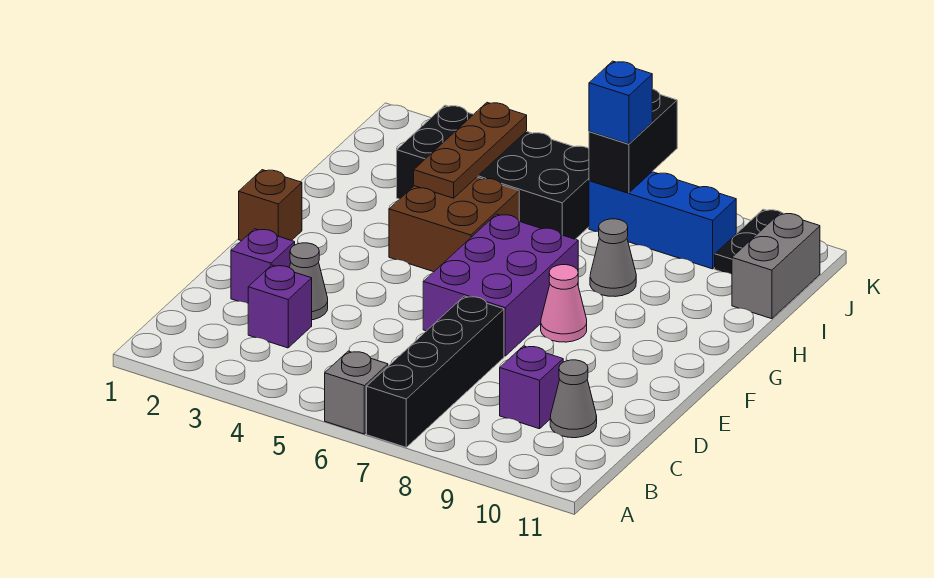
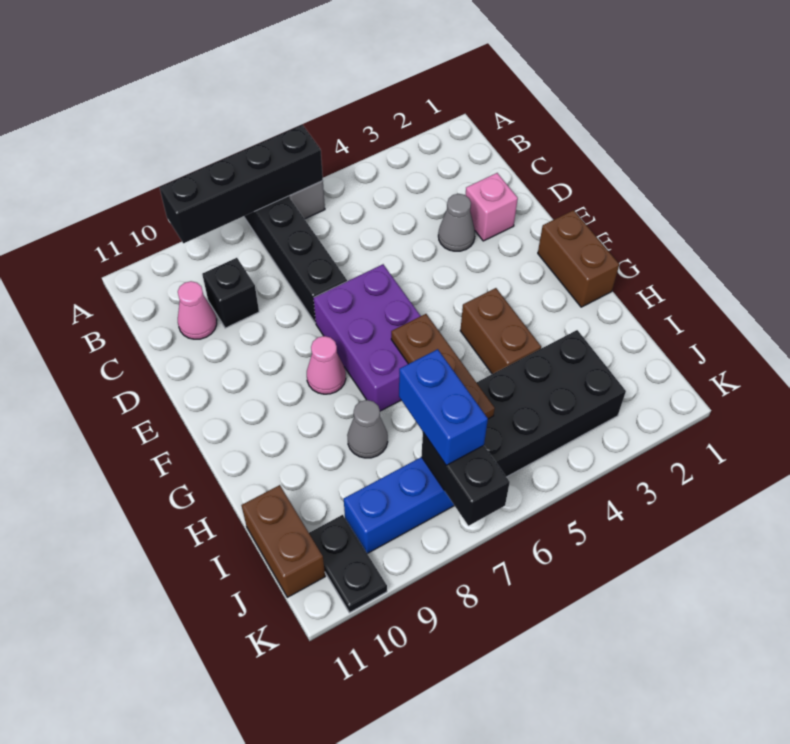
none -> black 1x4 brick [160,125,323,243]
purple 1x1 brick [248,265,312,348] -> none
purple 1x1 brick [500,346,563,429] -> black 1x1 brick [202,258,259,328]
grey 1x1 cone [550,360,597,438] -> pink 1x1 cone [178,281,217,339]
purple 1x1 brick [231,229,295,303] -> pink 1x1 brick [466,173,518,241]
brown 1x1 brick [239,170,302,241] -> brown 1x2 brick [538,210,619,307]
brown 2x2 brick [389,177,519,272] -> brown 1x2 brick [460,288,541,374]
brown 1x3 plate [414,103,527,198] -> brown 1x3 plate moved to [391,314,495,419]
grey 1x2 brick [732,213,820,319] -> brown 1x2 brick [241,485,325,597]
blue 1x1 brick [589,61,652,144] -> blue 1x2 brick [399,349,488,465]

